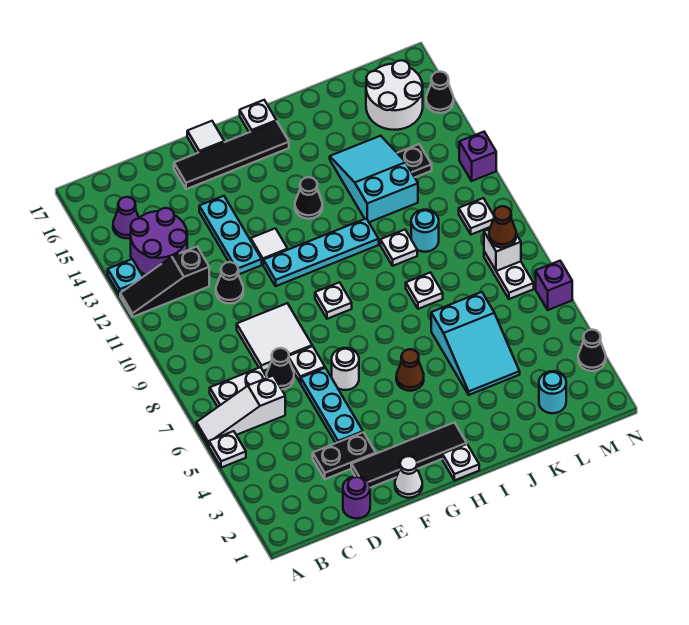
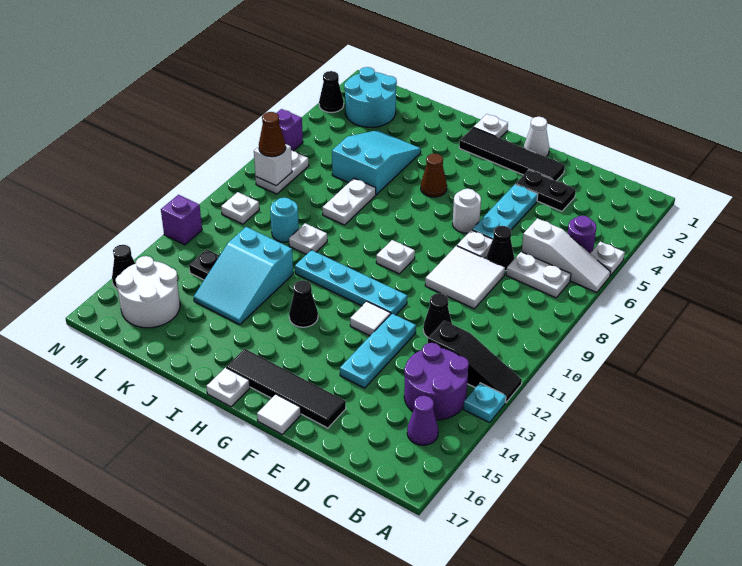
purple 1x1 round brick [343,476,370,518] -> purple 1x1 round brick moved to [568,216,596,253]
white 1x1 plate [406,273,443,309] -> white 1x2 plate [323,178,376,225]
cyan 1x1 round brick [539,371,566,413] -> cyan 2x2 round brick [344,67,397,127]

